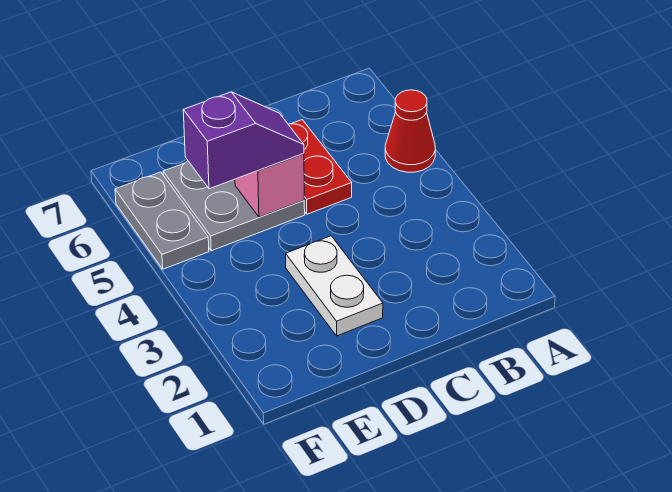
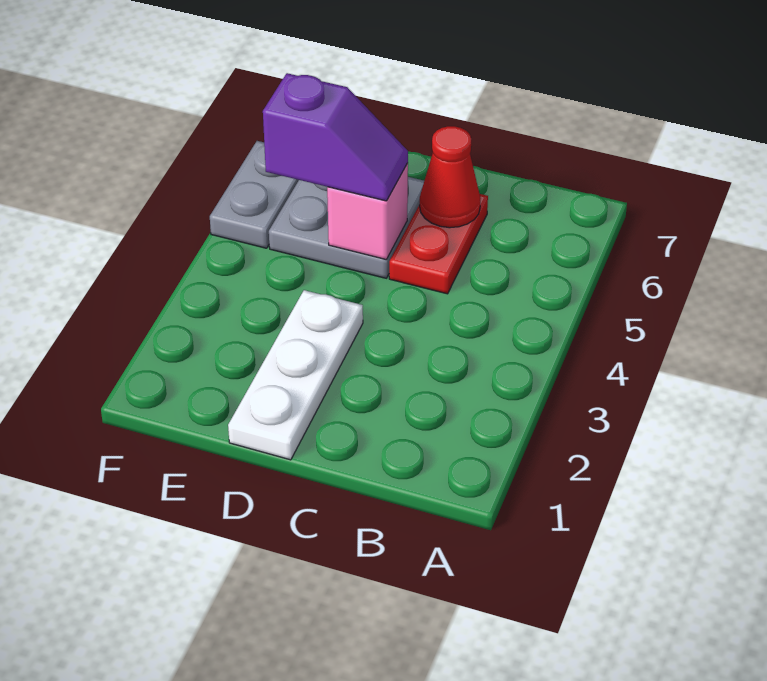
red 1x1 cone [385,90,435,172] -> red 1x1 cone moved to [420,126,481,228]
white 1x2 plate [286,236,383,336] -> white 1x3 plate [228,290,363,460]

